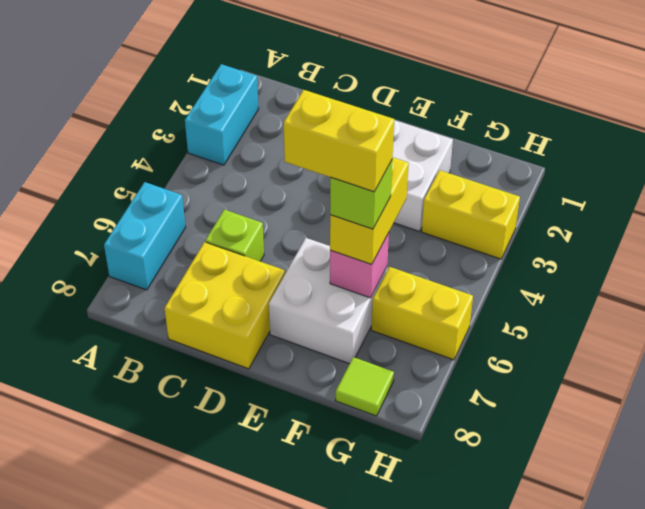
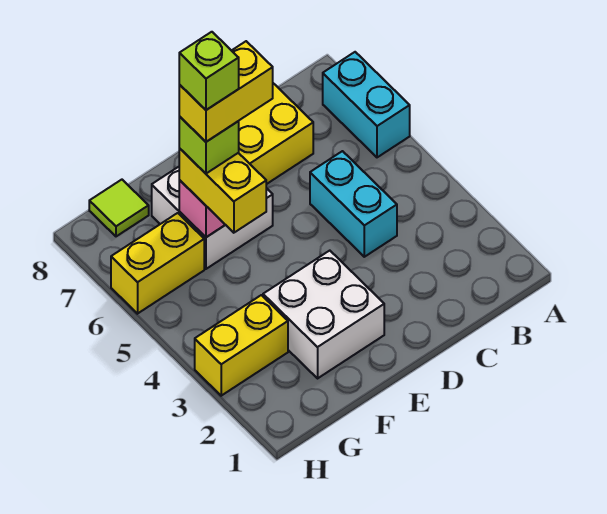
cyan 1x2 brick [185,64,259,165] -> cyan 1x2 brick moved to [310,151,397,257]
lime 1x1 brick [205,210,264,261] -> lime 1x1 brick moved to [179,32,239,110]

